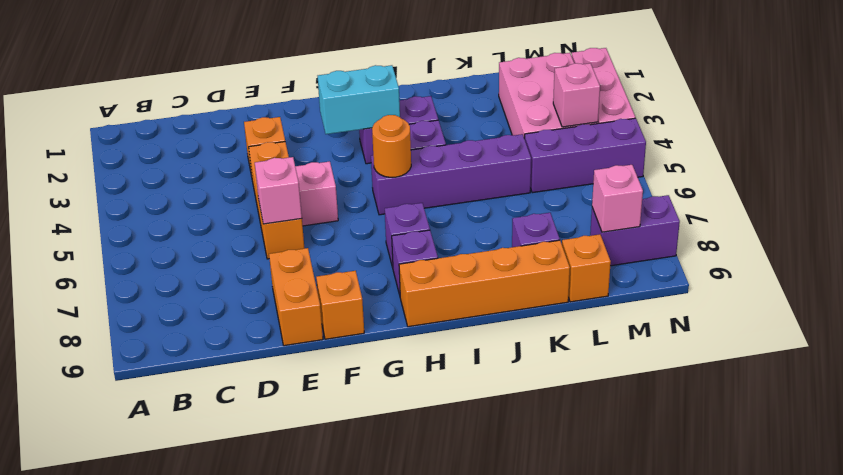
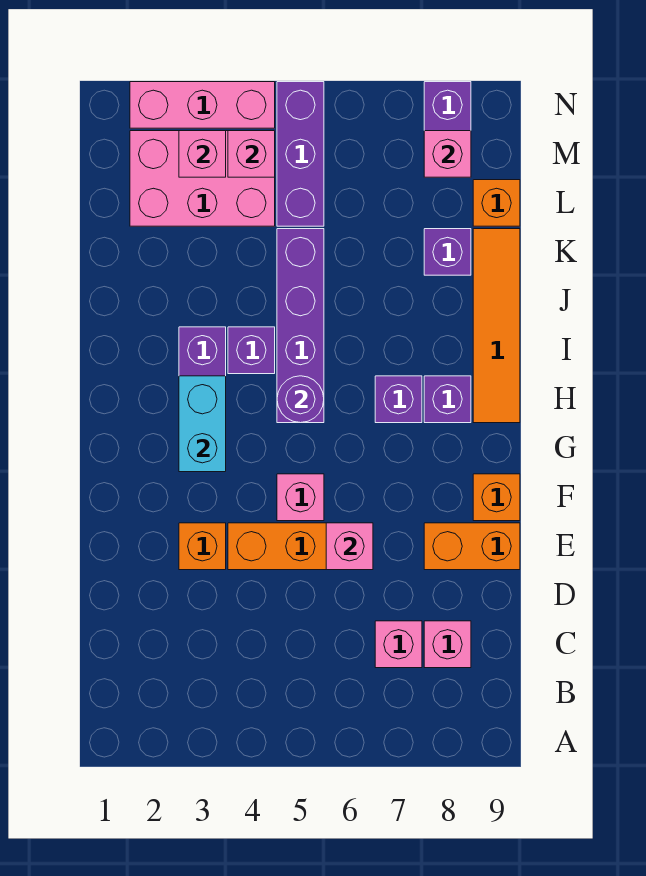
none -> pink 1x1 brick [375,621,422,668]
none -> pink 1x1 brick [424,621,471,668]
orange 1x1 round brick [372,115,411,177] -> purple 1x1 round brick [277,376,324,423]
orange 1x4 brick [399,240,570,327] -> orange 1x4 tile [473,229,520,423]
none -> pink 1x1 brick [179,131,226,177]

